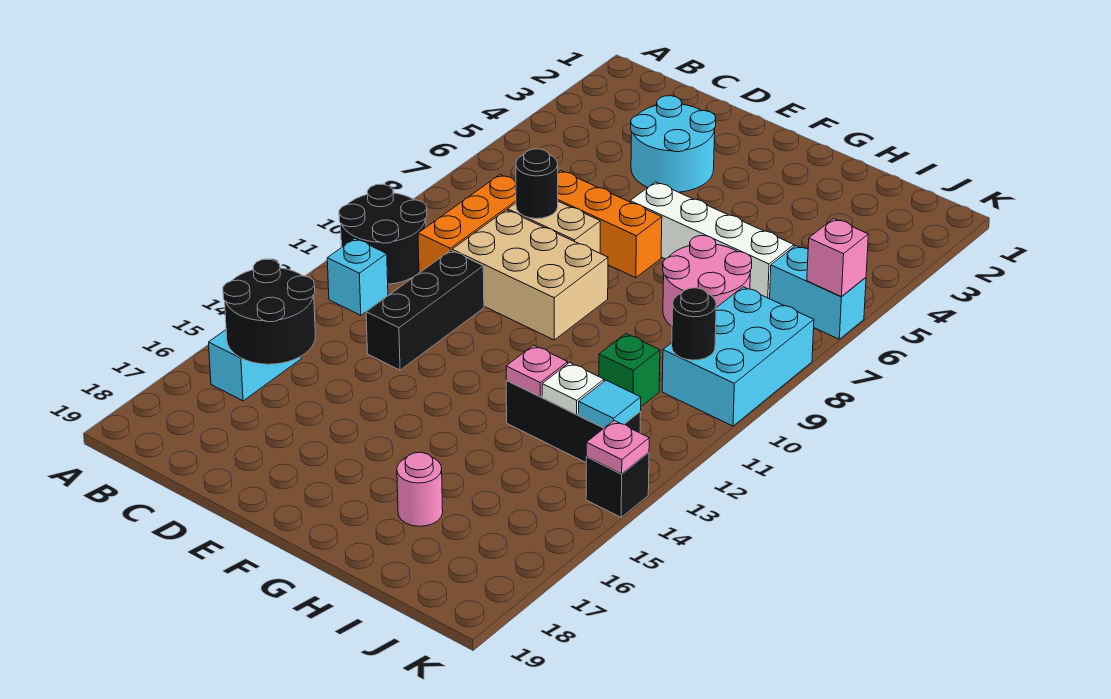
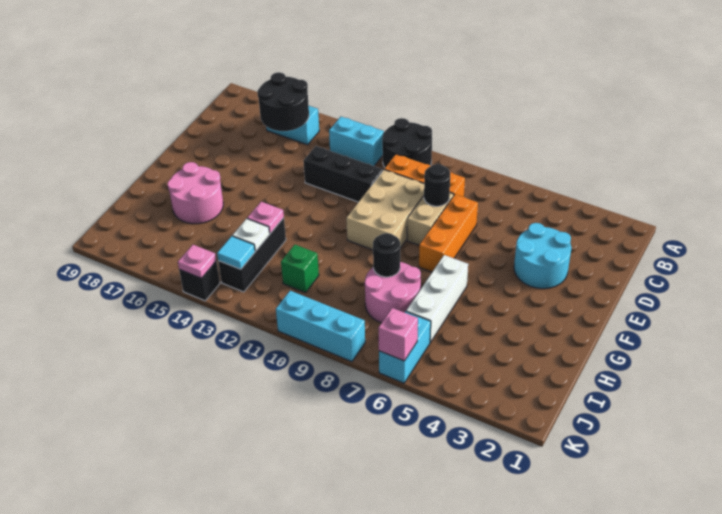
cyan 1x1 brick [327,238,388,315] -> cyan 1x2 brick [329,117,384,166]
white 1x4 brick [630,182,794,299] -> white 1x3 brick [406,255,468,342]
pink 1x1 round brick [397,452,443,526] -> pink 2x2 round brick [167,162,223,224]
cyan 2x3 brick [662,287,814,426] -> cyan 1x3 brick [276,291,365,362]
black 1x1 round brick [672,288,716,360] -> black 1x1 round brick moved to [373,233,400,277]

